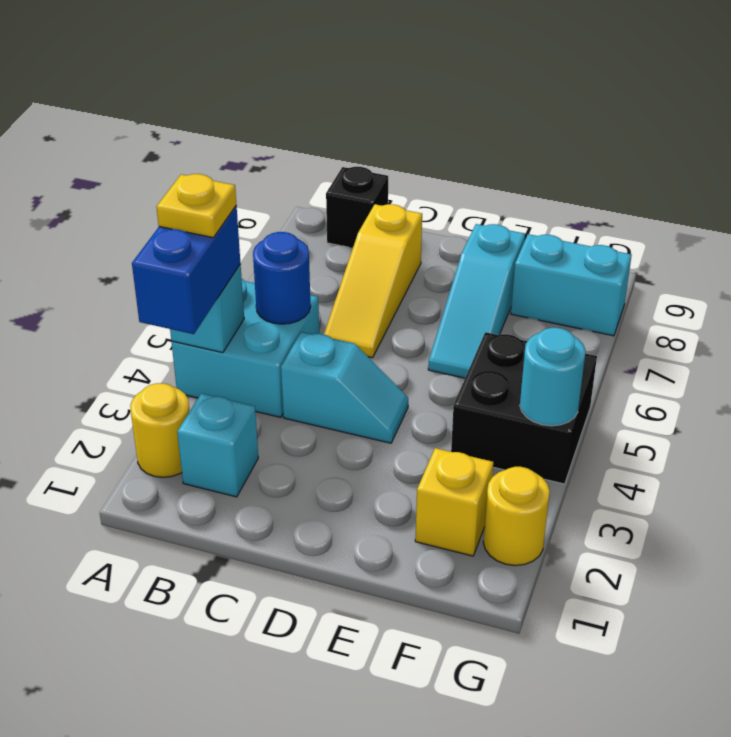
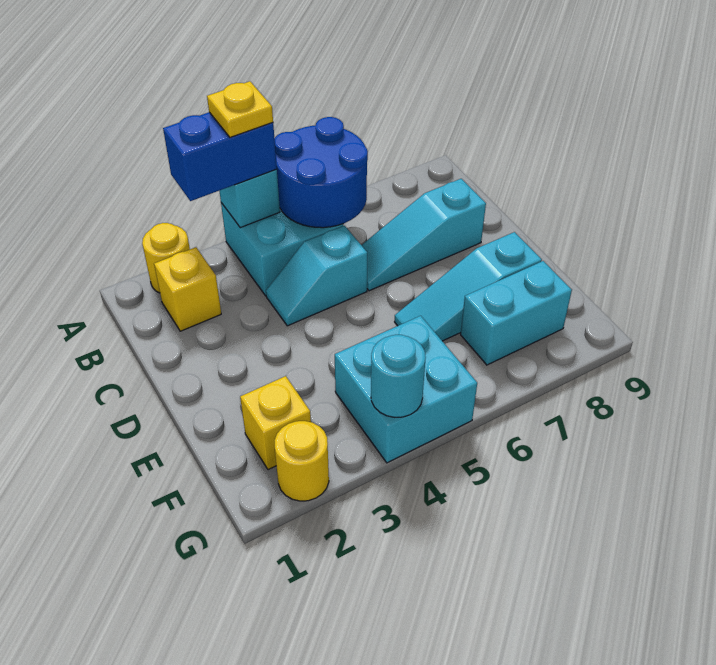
cyan 1x1 brick [177,393,258,497] -> yellow 1x1 brick [154,247,221,331]
blue 1x1 round brick [253,232,311,324] -> blue 2x2 round brick [274,117,368,228]
black 1x1 brick [326,167,388,248] -> none
cyan 1x2 slope [281,332,408,443] -> cyan 1x2 slope turned to [266,226,367,326]
yellow 1x3 slope [324,204,422,358] -> cyan 1x3 slope [362,179,486,291]
black 2x2 brick [451,332,597,484] -> cyan 2x2 brick [335,316,477,463]
cyan 1x2 brick [511,234,632,336] -> cyan 1x2 brick turned to [461,261,572,365]

